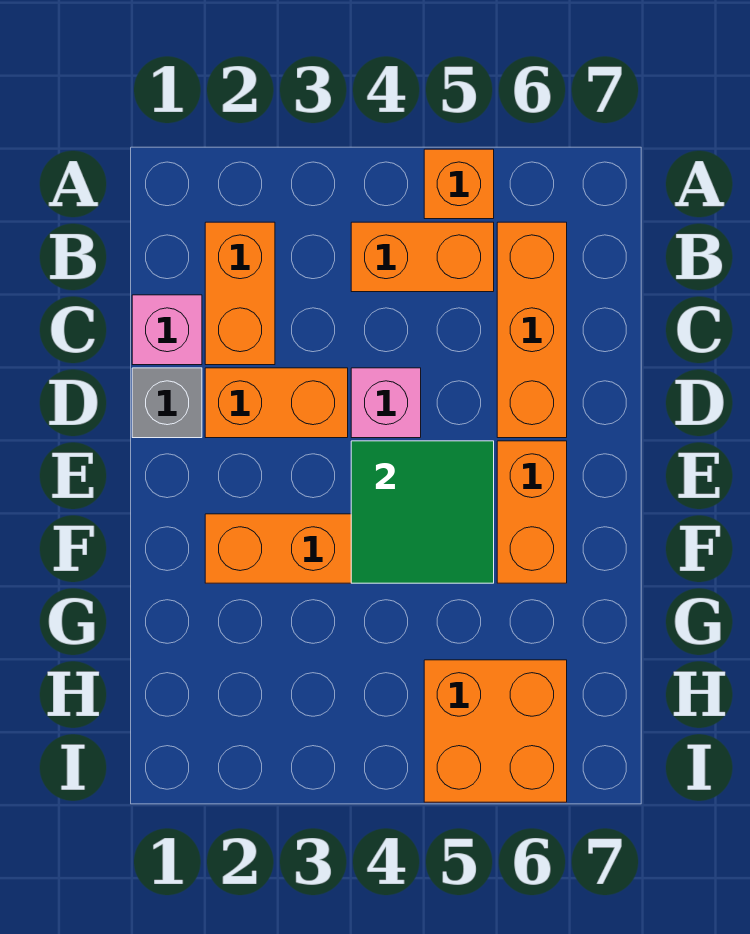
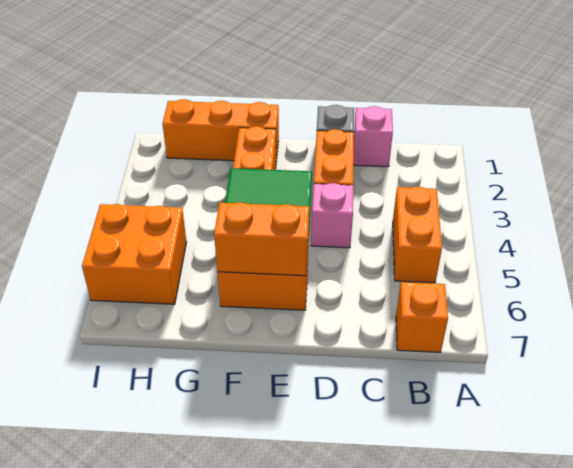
orange 1x1 brick [424,149,494,219] -> orange 1x1 brick moved to [396,282,448,352]
orange 1x2 brick [205,222,275,365] -> orange 1x2 brick moved to [214,202,309,276]
orange 1x3 brick [497,222,567,438] -> orange 1x3 brick moved to [163,99,279,162]

